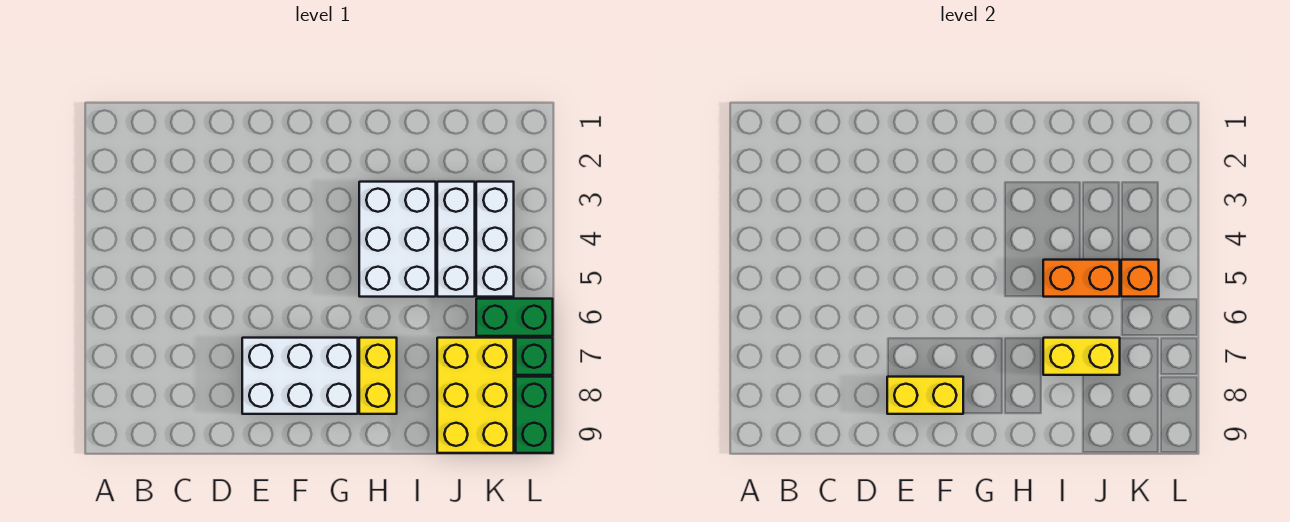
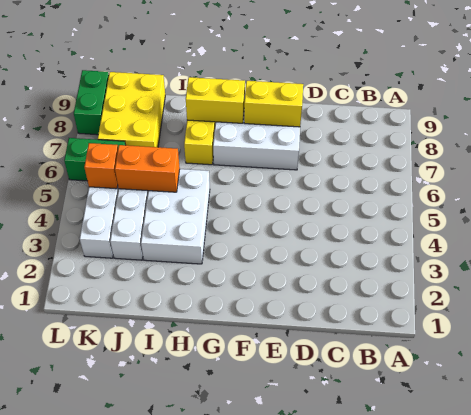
yellow 1x2 brick [1043,338,1120,375] -> yellow 1x2 brick moved to [186,77,245,123]
green 1x1 brick [516,338,553,375] -> none

